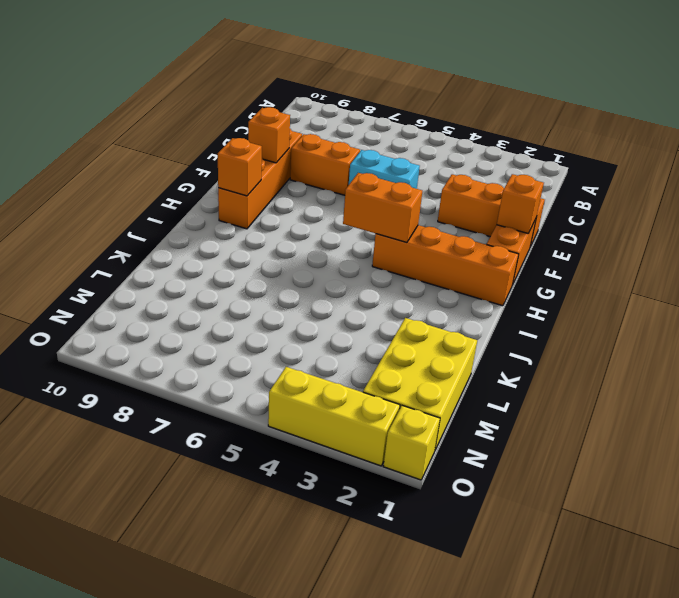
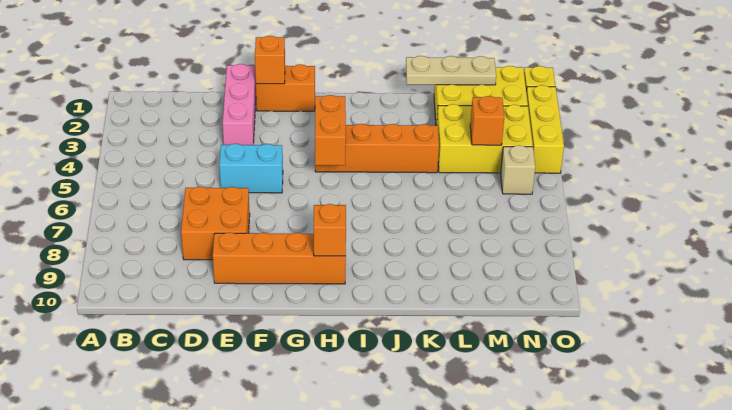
orange 1x3 brick [438,174,545,247] -> pink 1x3 brick [223,64,256,145]
cyan 1x2 brick [349,150,420,189] -> cyan 1x2 brick turned to [219,144,283,193]
orange 1x2 brick [290,134,360,195] -> orange 2x2 brick [181,187,250,260]
orange 1x1 brick [248,107,290,163] -> orange 1x1 brick moved to [470,96,504,145]
orange 1x4 brick [372,225,519,306] -> orange 1x4 brick turned to [315,124,439,173]
none -> tan 1x3 plate [406,56,496,85]
none -> yellow 2x3 brick [437,104,533,173]
none -> tan 1x1 brick [501,145,535,194]

